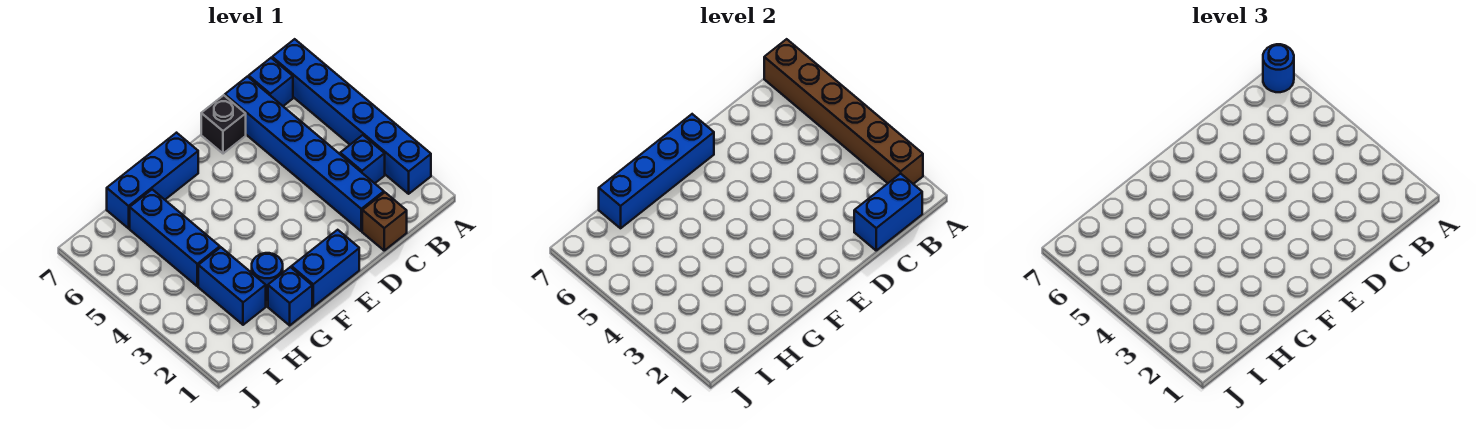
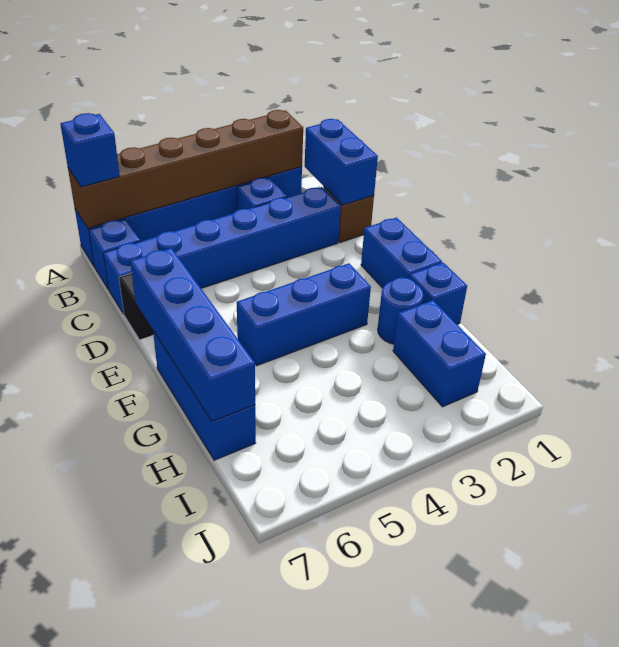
blue 1x1 round brick [1263,44,1294,92] -> blue 1x1 brick [60,113,120,187]
blue 1x2 brick [198,247,266,325] -> blue 1x2 brick turned to [393,300,486,407]
blue 1x3 brick [130,189,220,286] -> blue 1x3 brick moved to [237,263,371,366]

